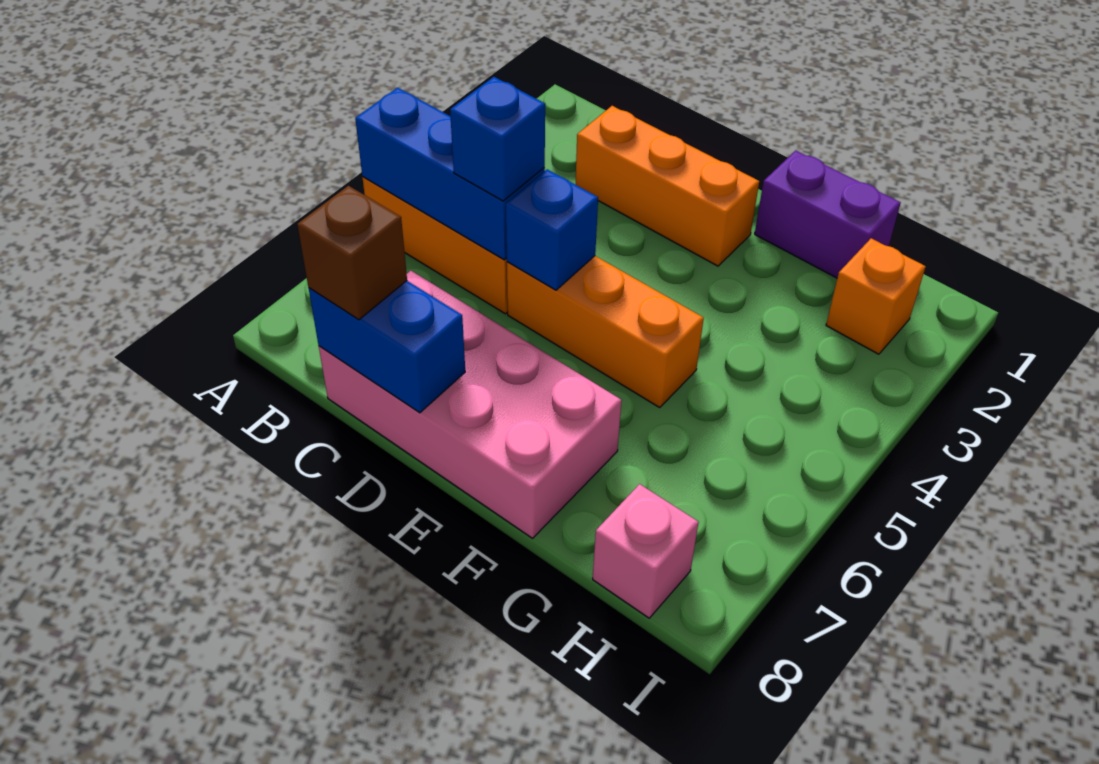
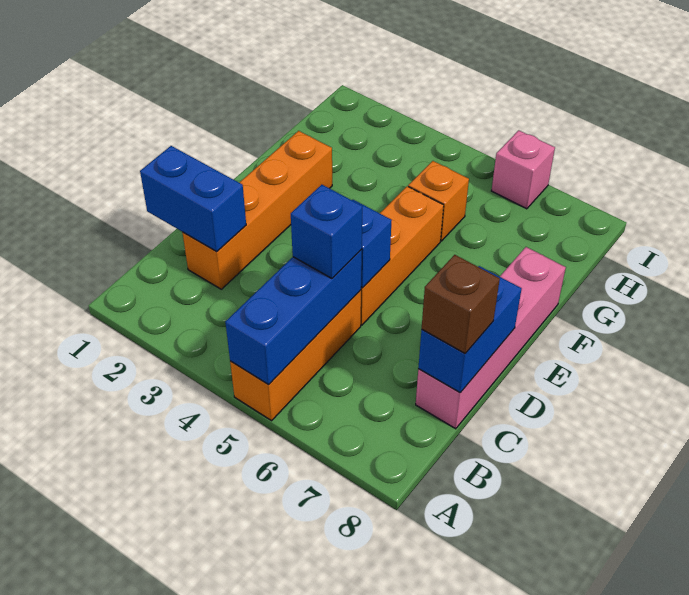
none -> blue 1x2 brick [140,146,246,252]
orange 1x3 brick [575,106,759,266] -> orange 1x4 brick [183,131,332,289]
pink 2x4 brick [319,271,622,538] -> pink 1x4 brick [416,247,566,429]
purple 1x2 brick [755,150,901,278] -> none
orange 1x1 brick [826,238,926,354] -> orange 1x1 brick moved to [408,161,469,241]
pink 1x1 brick [593,484,699,618] -> pink 1x1 brick moved to [491,130,555,209]

